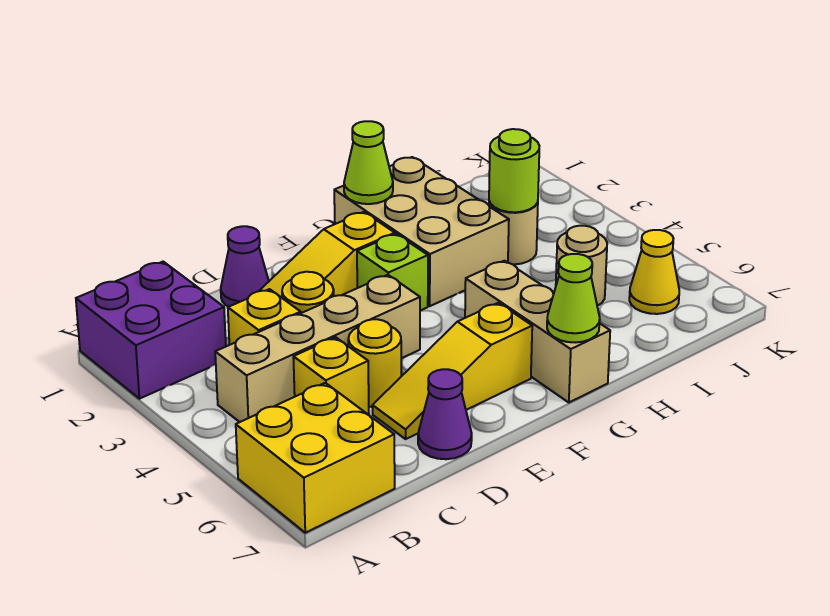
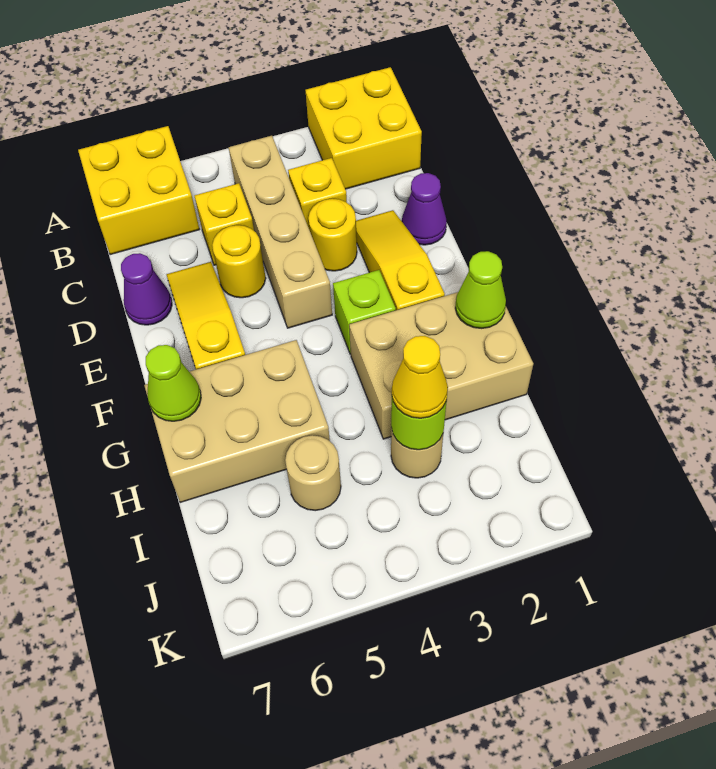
purple 2x2 brick [76,262,226,399] -> yellow 2x2 brick [306,67,422,189]
tan 1x3 brick [465,261,610,403] -> tan 2x3 brick [144,340,330,503]
yellow 1x1 cone [629,230,679,314] -> yellow 1x1 cone moved to [392,336,448,418]

